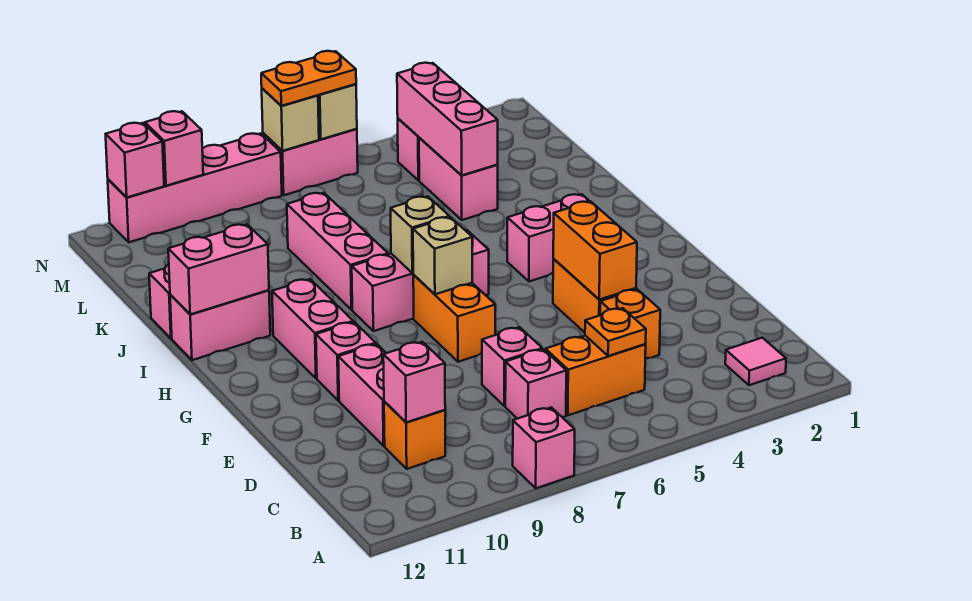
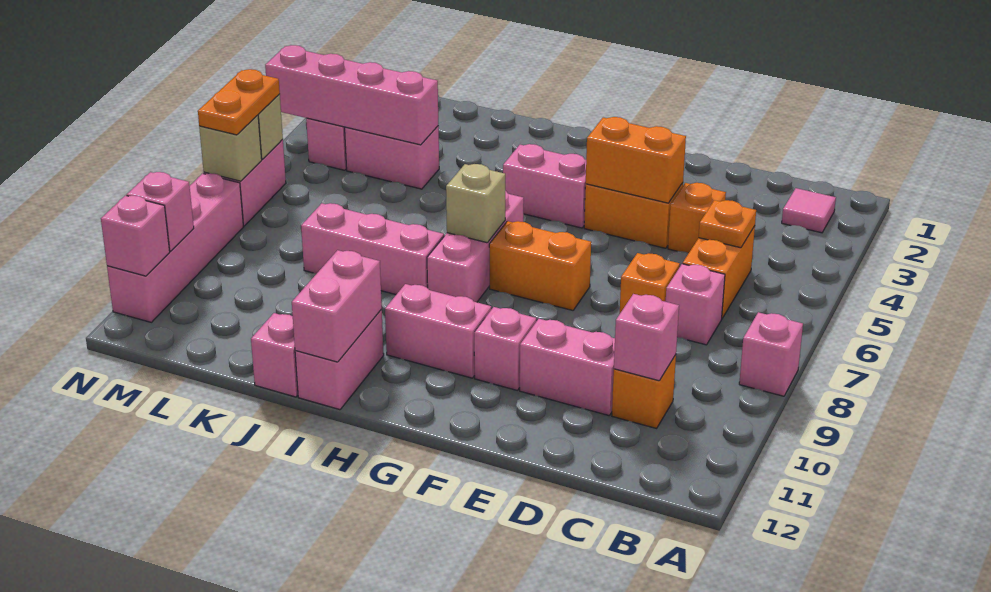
pink 1x1 brick [482,327,542,406] -> orange 1x1 brick [620,253,680,313]
tan 1x1 brick [413,217,472,294] -> none
pink 1x2 brick [507,194,590,281] -> pink 1x2 brick turned to [503,144,586,228]
pink 1x3 brick [397,63,498,175] -> pink 1x4 brick [265,45,438,145]

